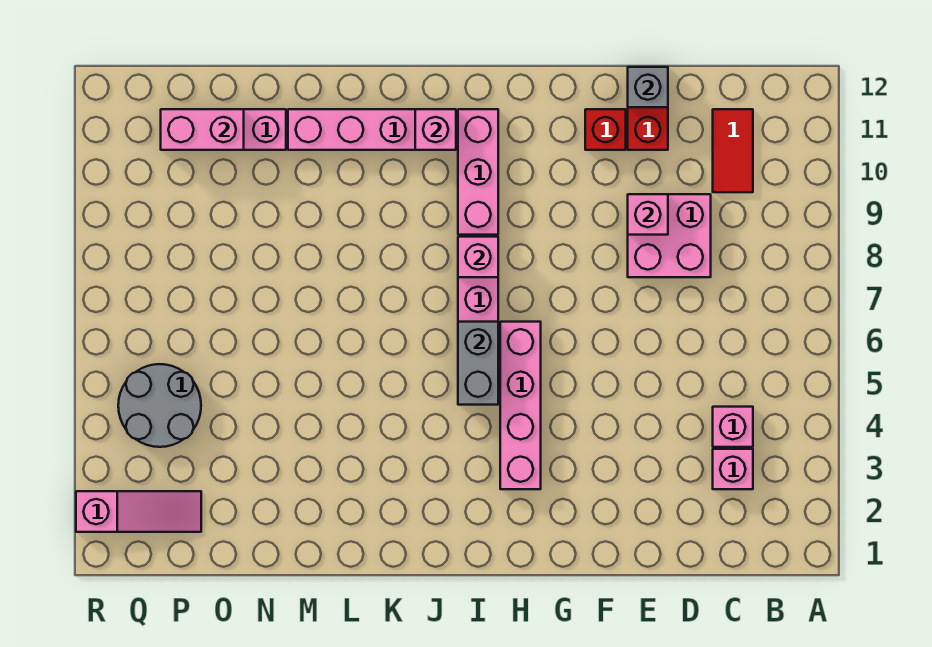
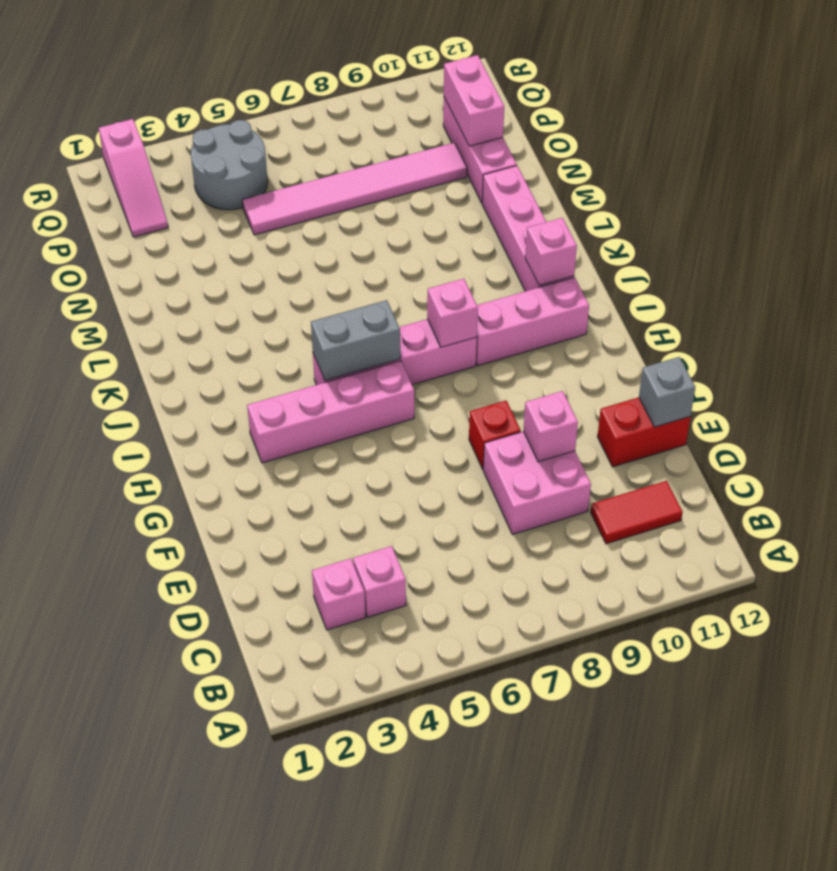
red 1x1 brick [585,109,626,150] -> red 1x1 brick moved to [469,401,521,469]
none -> pink 1x6 tile [242,143,467,235]

